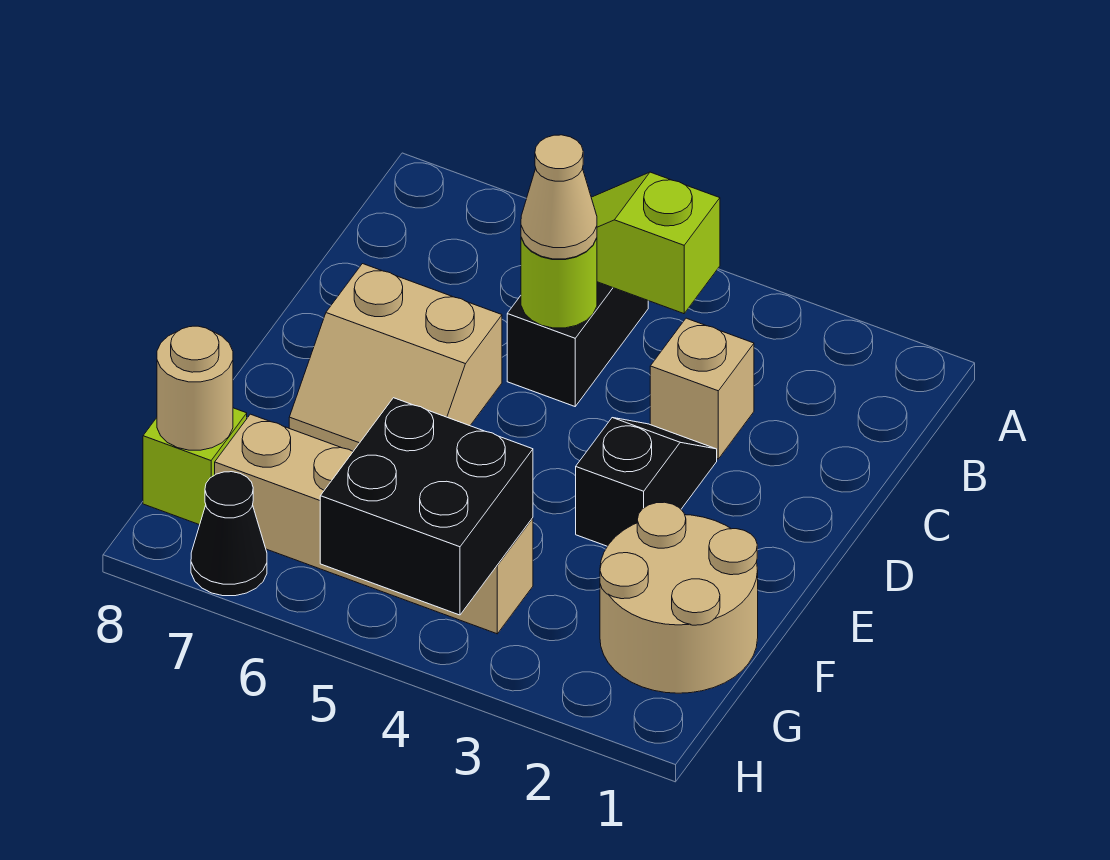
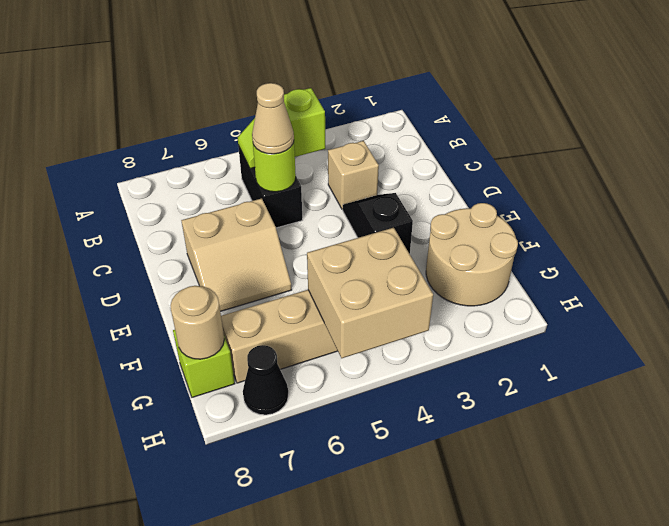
black 2x2 brick [320,398,533,615] -> tan 2x2 brick [307,228,433,358]

